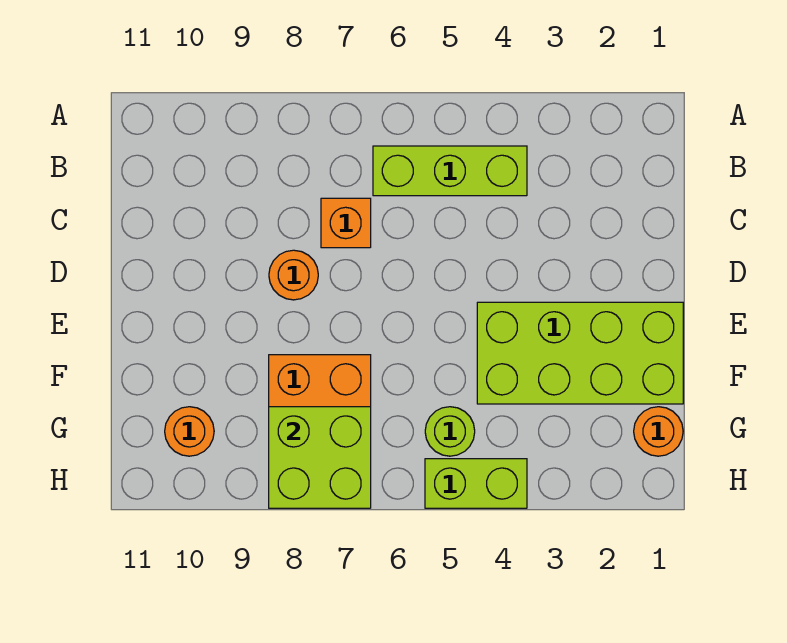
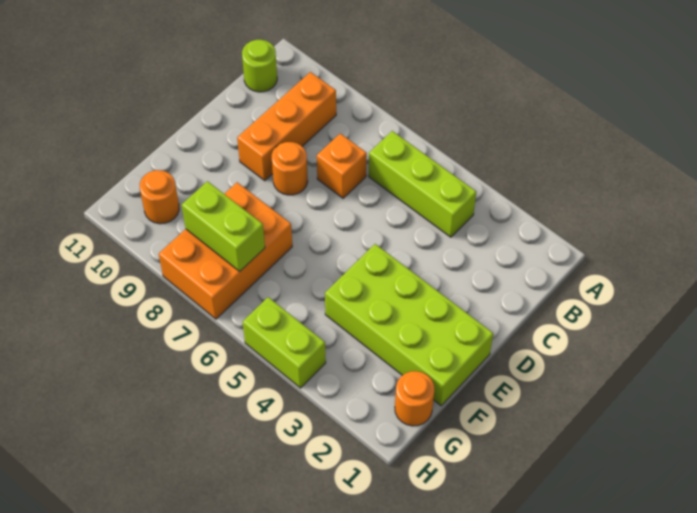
none -> orange 1x3 brick [237,72,336,181]
lime 1x1 round brick [425,407,475,456] -> lime 1x1 round brick moved to [242,40,277,92]
lime 2x2 brick [269,407,371,508] -> lime 1x2 brick [182,181,265,271]

